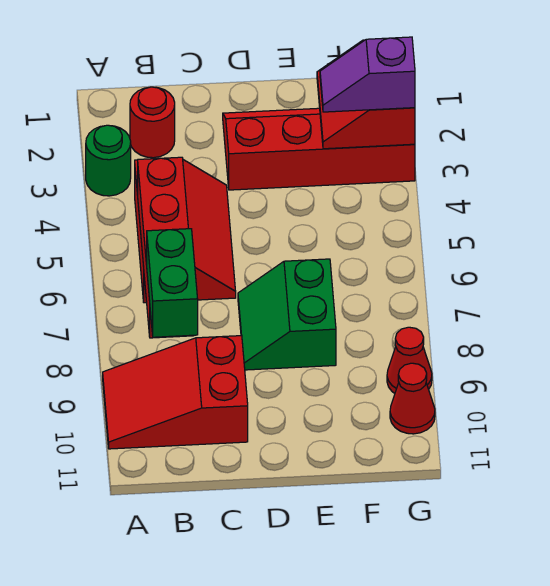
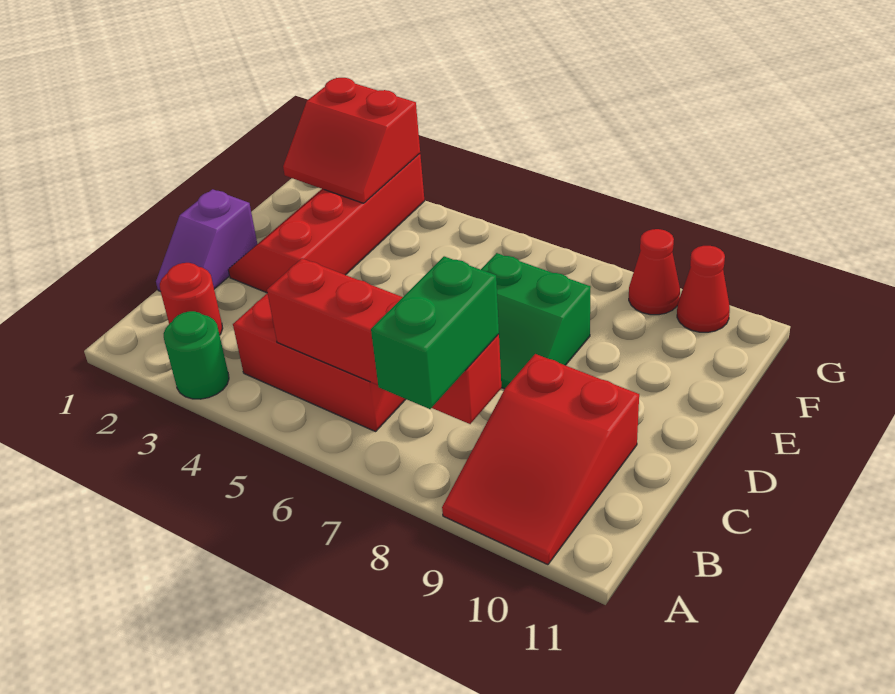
green 1x2 brick [147,229,198,337] -> green 1x2 brick turned to [371,256,499,409]
purple 1x2 slope [320,37,415,112] -> purple 1x2 slope moved to [156,189,257,292]

